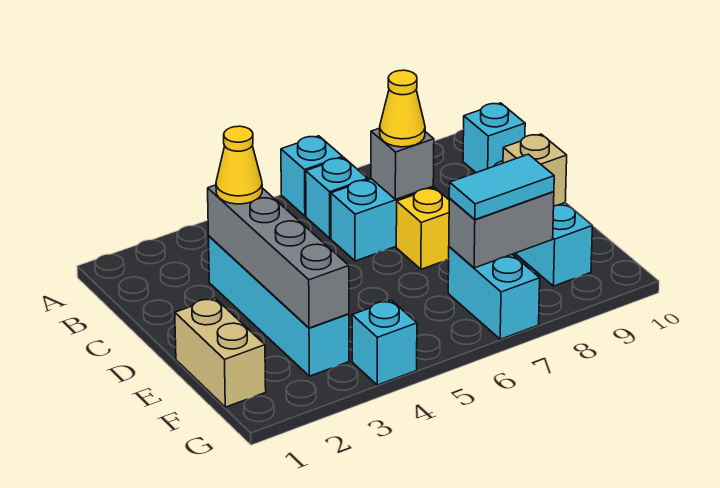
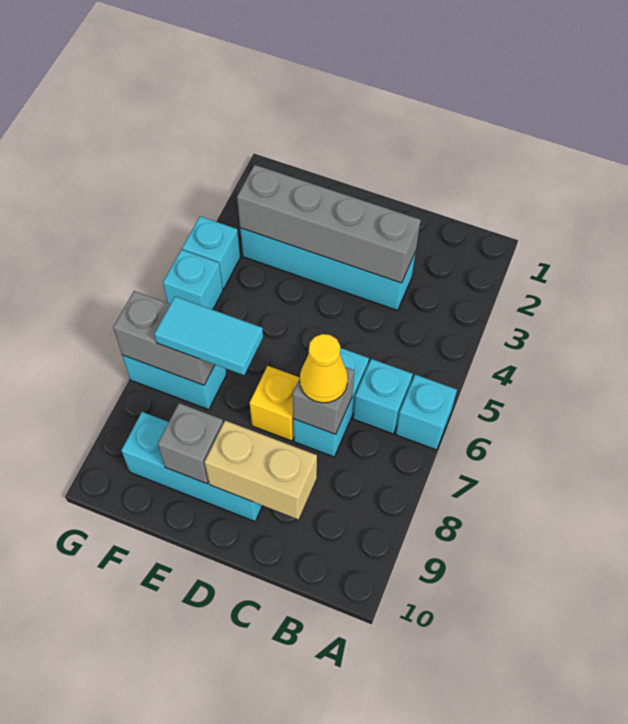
cyan 1x1 brick [463,103,525,173] -> cyan 1x1 brick moved to [163,250,223,310]
yellow 1x1 cone [216,126,262,204] -> none
tan 1x2 brick [175,298,266,407] -> tan 1x2 brick moved to [205,421,317,519]
tan 1x1 brick [503,134,567,206] -> grey 1x1 brick [158,403,223,484]
grey 1x2 brick [449,192,554,268] -> grey 1x2 brick turned to [113,291,215,385]
cyan 1x2 tile [449,154,554,220] -> cyan 1x2 tile turned to [154,296,263,375]

